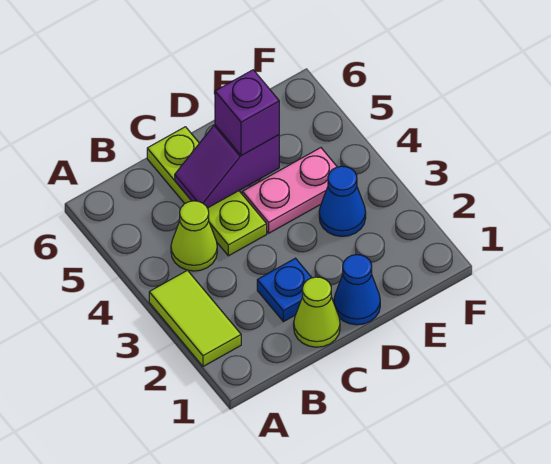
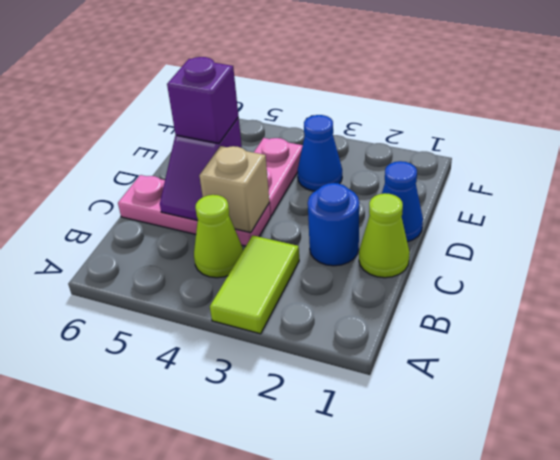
lime 1x2 tile [149,270,241,366] -> lime 1x2 tile turned to [210,235,299,334]
blue 1x1 plate [257,258,312,322] -> blue 1x1 round brick [308,183,359,266]
lime 1x3 plate [147,127,267,256] -> pink 1x3 plate [118,175,271,246]
none -> tan 1x1 brick [199,146,269,233]

